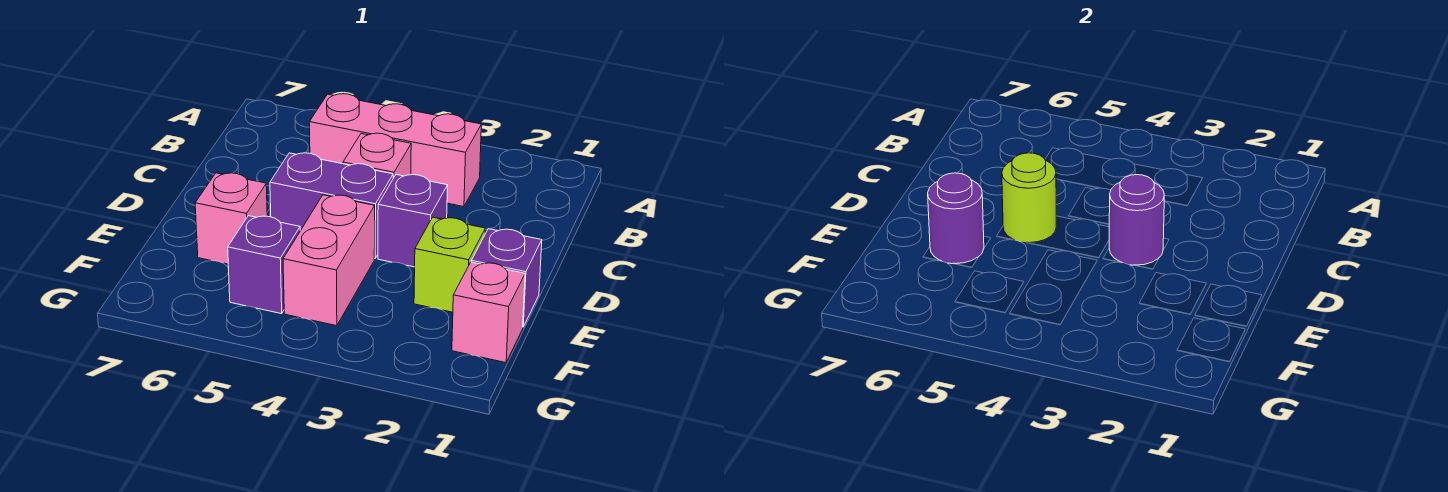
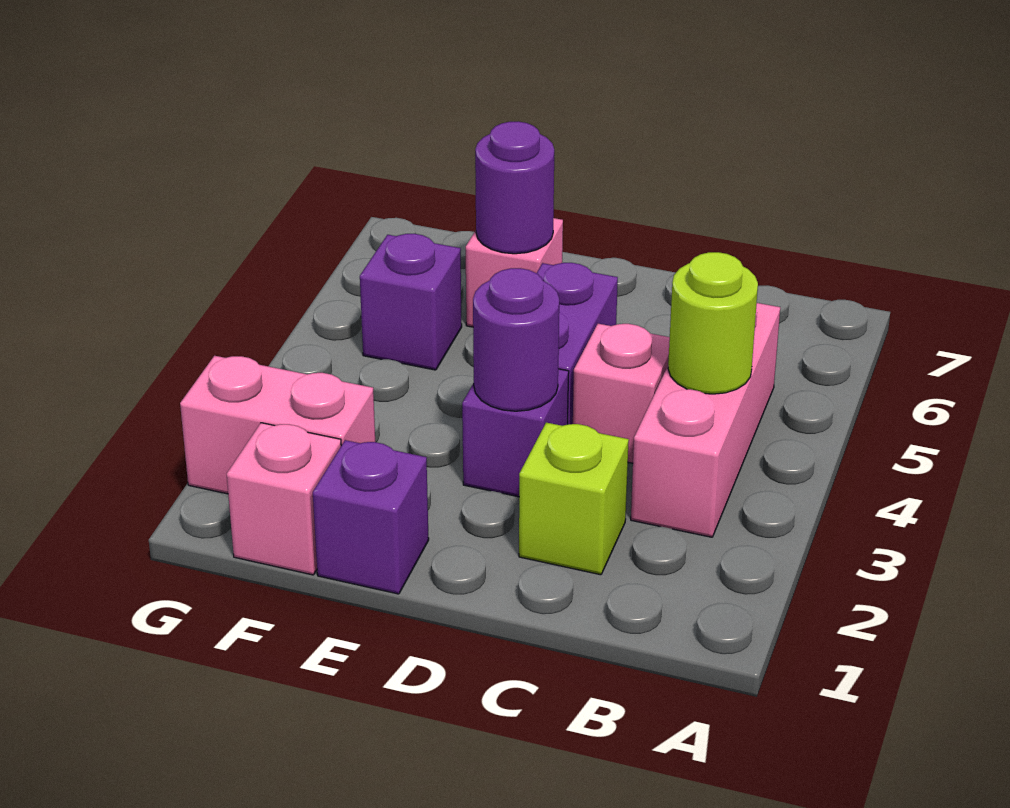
lime 1x1 round brick [1002,153,1056,243] -> lime 1x1 round brick moved to [668,252,758,394]
lime 1x1 brick [414,217,485,312] -> lime 1x1 brick moved to [519,423,629,575]
pink 1x2 brick [283,195,375,326] -> pink 1x2 brick moved to [180,356,375,494]

